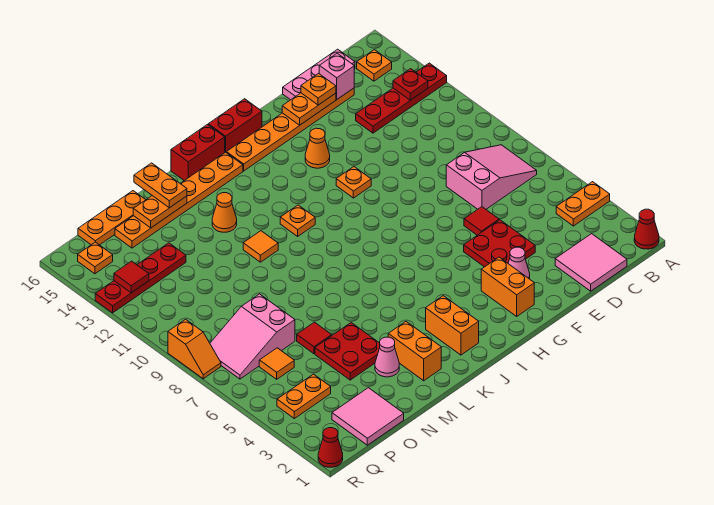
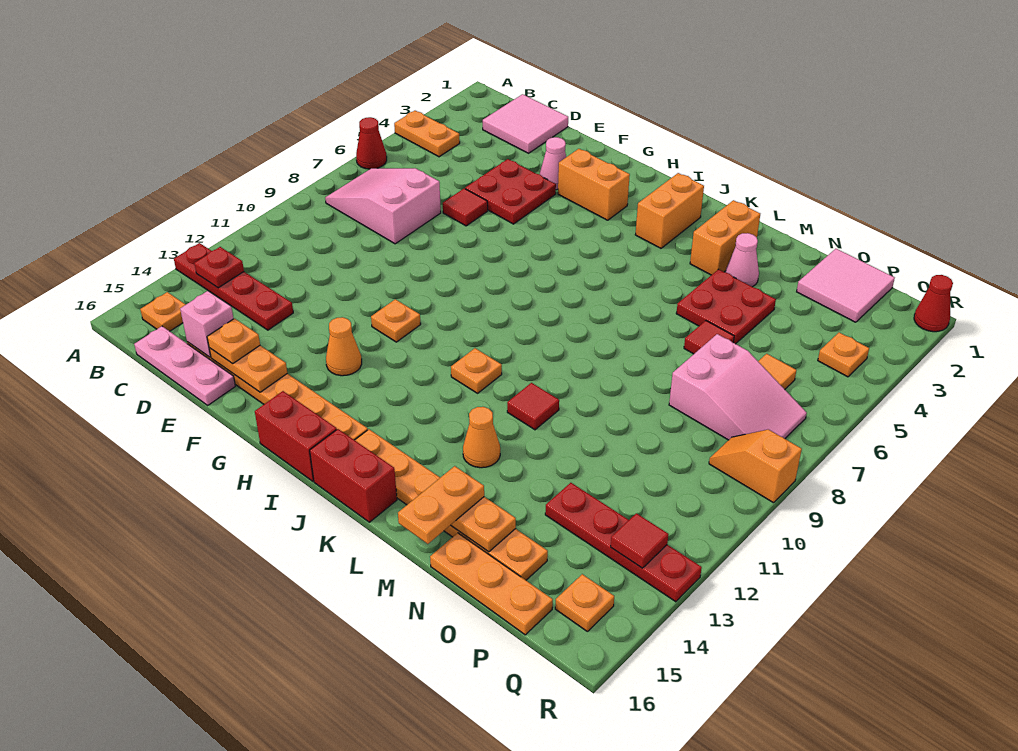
red 1x1 cone [634,209,659,249] -> red 1x1 cone moved to [356,117,387,169]
orange 1x2 brick [481,257,534,316] -> orange 1x2 brick turned to [558,149,630,220]
orange 1x1 tile [243,231,278,262] -> red 1x1 tile [507,383,559,430]
orange 1x2 plate [277,374,331,419] -> orange 1x1 plate [818,332,869,377]
orange 1x2 slope [168,319,221,379] -> orange 1x2 slope turned to [709,429,802,503]

